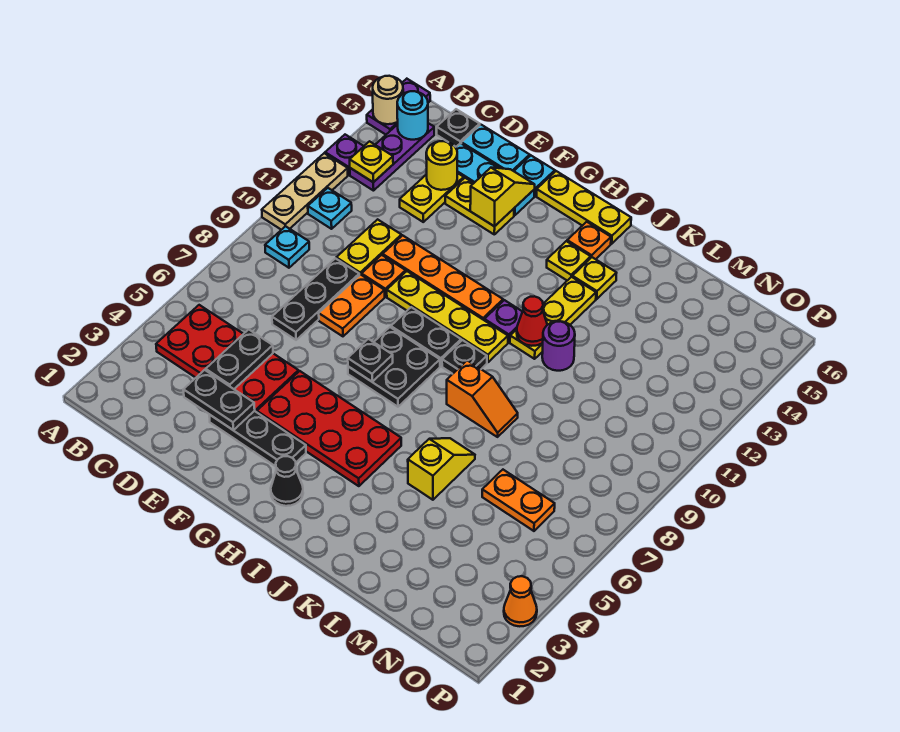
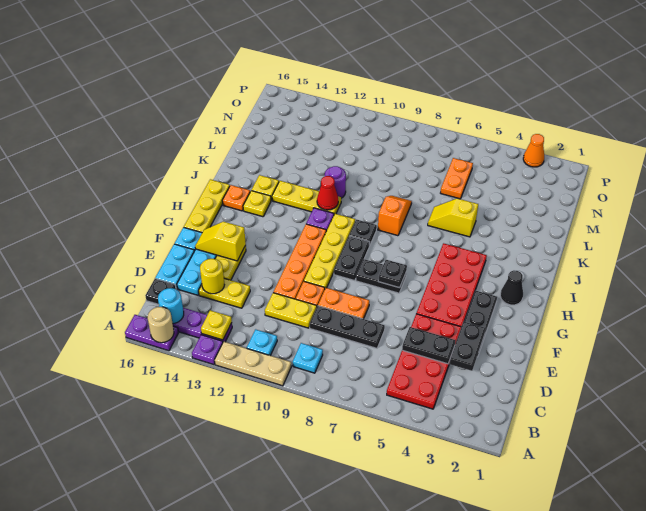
black 2x2 plate [348,327,440,407] -> black 1x2 plate [356,259,406,293]

